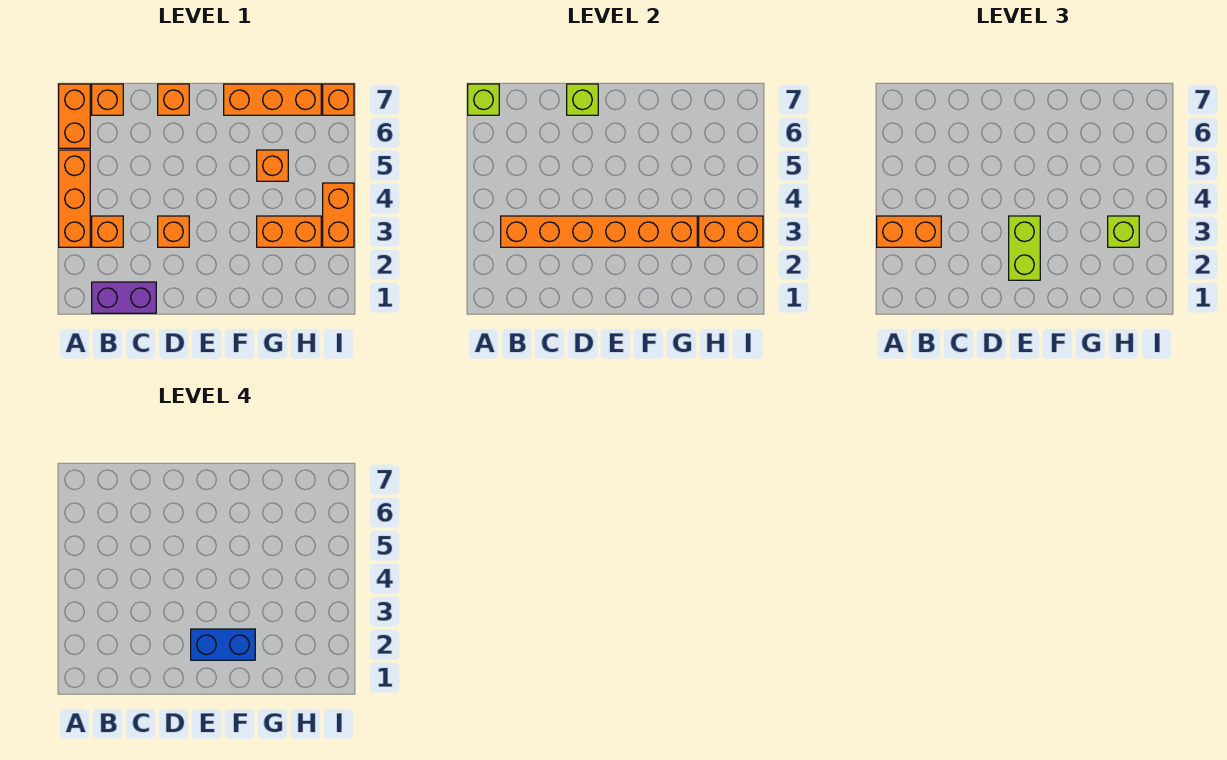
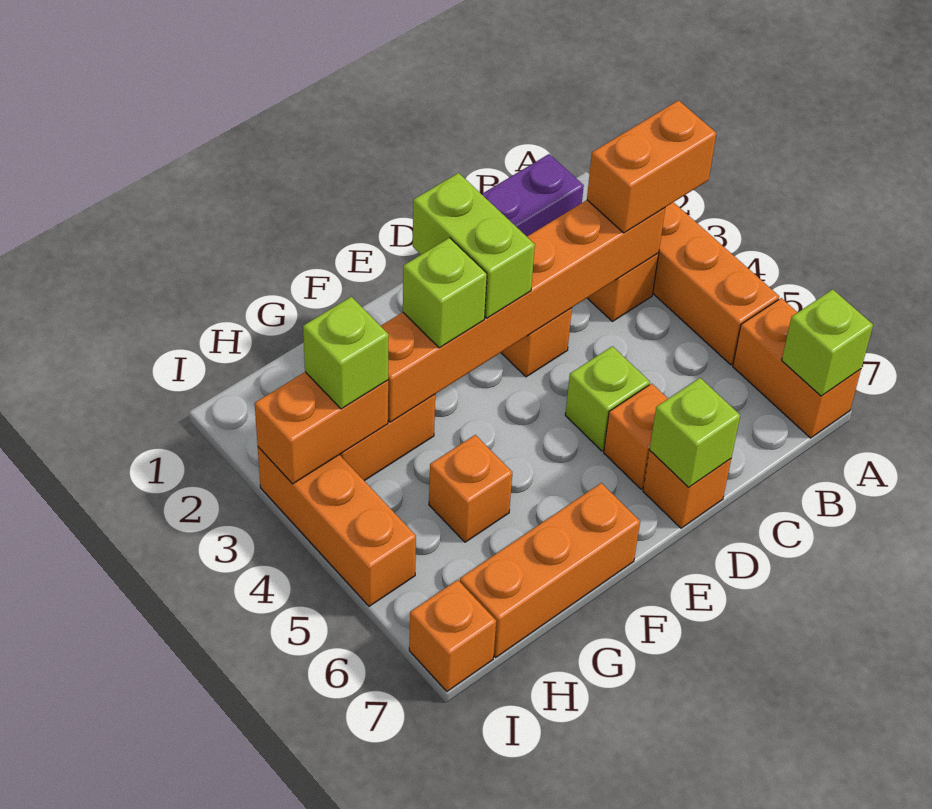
orange 1x1 brick [92,84,123,115] -> orange 1x1 brick moved to [604,384,668,489]
none -> lime 1x1 brick [565,346,650,451]
blue 1x2 brick [191,629,255,660] -> none
none -> lime 1x1 brick [403,238,487,348]
orange 1x2 brick [323,183,354,247] -> orange 1x3 brick [258,447,416,606]

